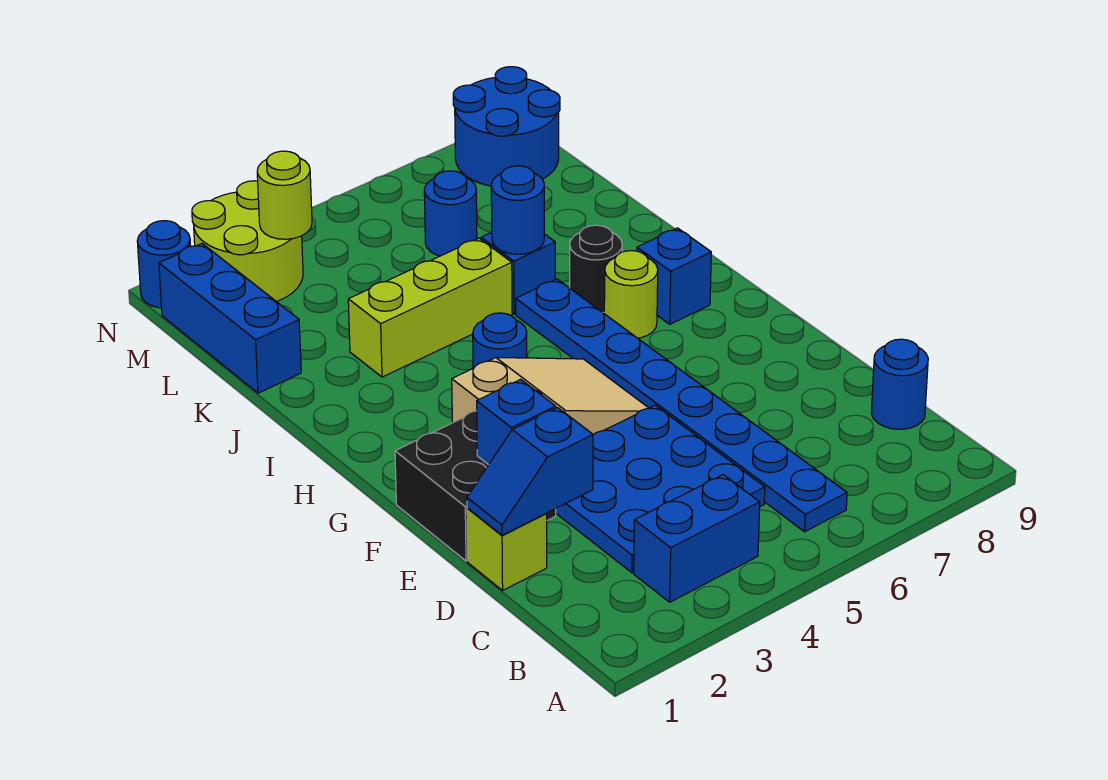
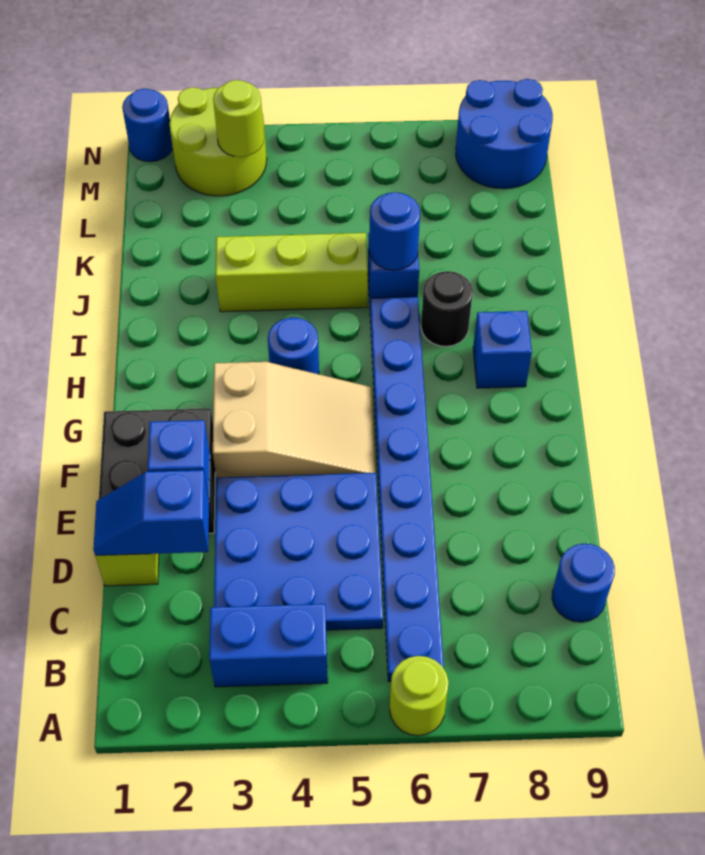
lime 1x1 round brick [604,251,658,338] -> lime 1x1 round brick moved to [390,656,449,736]
blue 1x3 brick [159,244,301,393] -> none
blue 1x1 round brick [424,171,477,256] -> none

